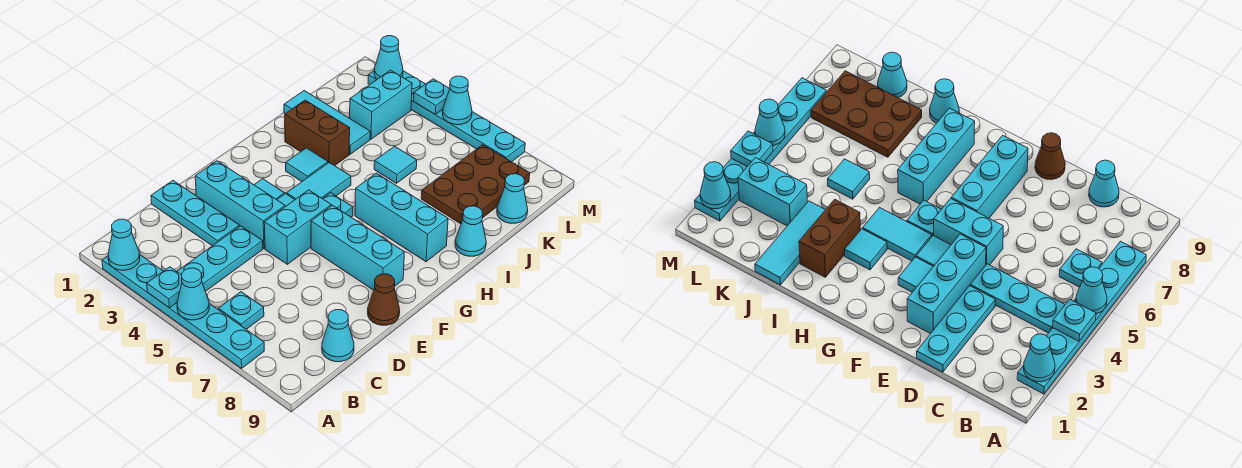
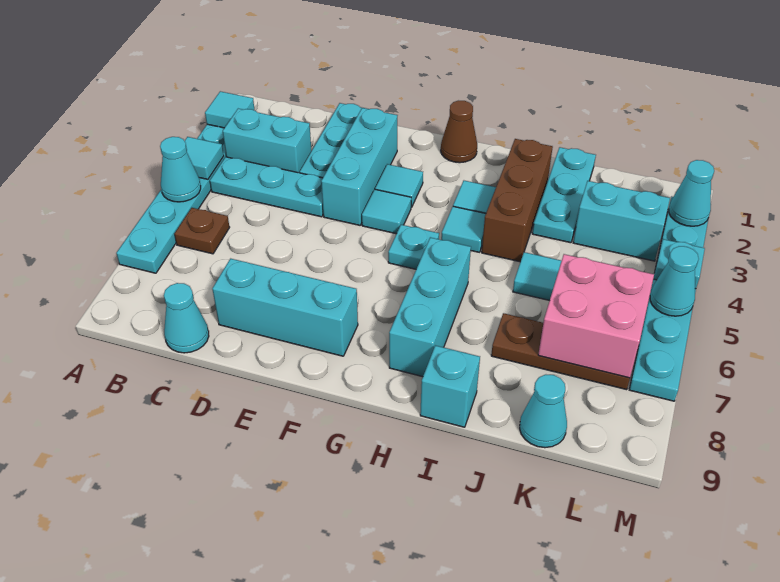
cyan 1x1 cone [108,219,140,270] -> cyan 1x1 tile [205,91,254,128]
cyan 1x1 plate [147,267,182,308] -> cyan 1x1 tile [185,137,224,179]
cyan 1x1 plate [218,292,264,329] -> brown 1x1 plate [175,208,230,254]
cyan 1x2 brick [264,190,331,264] -> cyan 1x2 brick moved to [223,109,311,173]
brown 1x1 cone [368,274,400,325] -> brown 1x1 cone moved to [441,101,477,163]
cyan 1x3 brick [311,205,404,290] -> cyan 1x3 brick turned to [212,259,358,356]
cyan 1x2 tile [287,162,351,199] -> cyan 1x1 tile [441,206,486,252]
brown 1x2 brick [285,100,350,166] -> brown 1x3 brick [482,139,553,262]
cyan 1x1 cone [455,206,486,256] -> cyan 1x1 brick [420,345,480,427]
cyan 1x3 tile [284,91,370,154] -> cyan 1x3 plate [532,147,596,243]
brown 2x3 plate [421,145,530,224] -> brown 1x3 plate [491,313,630,390]
none -> pink 2x2 brick [538,254,654,378]

